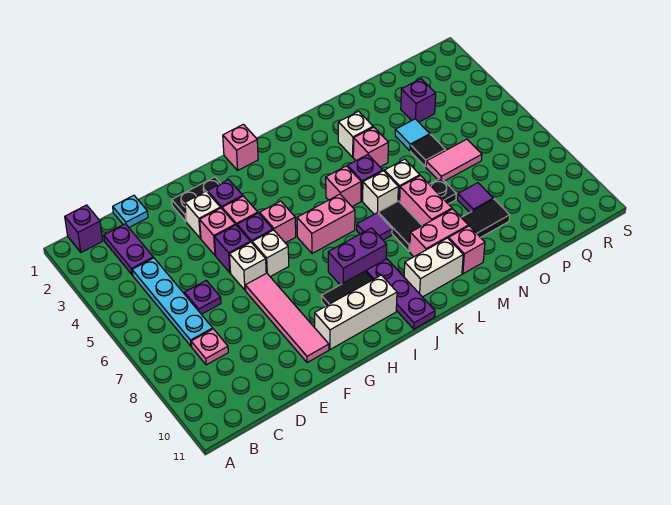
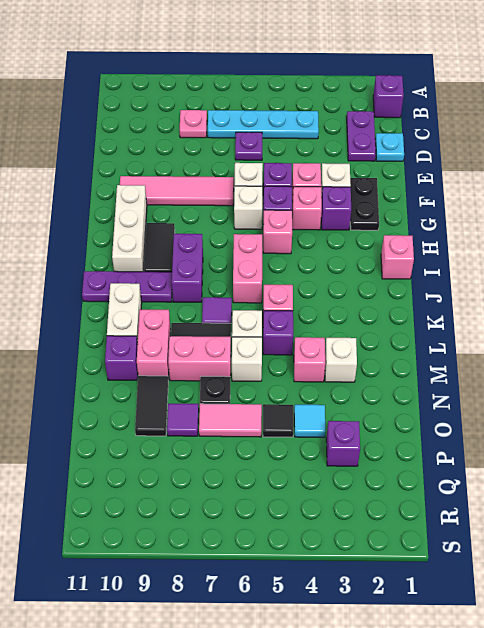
purple 1x2 plate [104,224,153,275] -> purple 1x2 plate turned to [347,111,376,161]
pink 1x1 brick [449,226,485,274] -> purple 1x1 brick [105,336,138,380]
pink 1x2 tile [426,139,482,181] -> pink 1x2 tile turned to [199,404,262,437]

